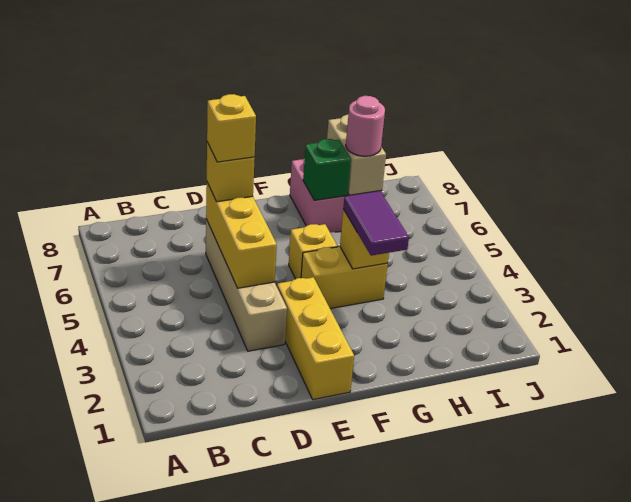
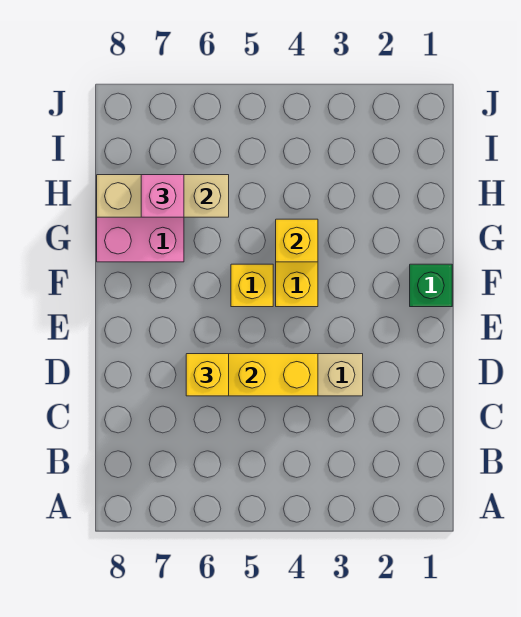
yellow 1x1 brick [207,94,256,162] -> none
yellow 1x3 brick [277,277,354,400] -> none
purple 1x2 tile [343,191,409,256] -> none
green 1x1 brick [303,139,351,200] -> green 1x1 brick moved to [410,264,452,307]
tan 1x2 brick [327,114,386,195] -> tan 1x3 brick [97,175,229,217]
pink 1x1 round brick [346,96,385,156] -> pink 1x1 brick [141,175,184,217]

